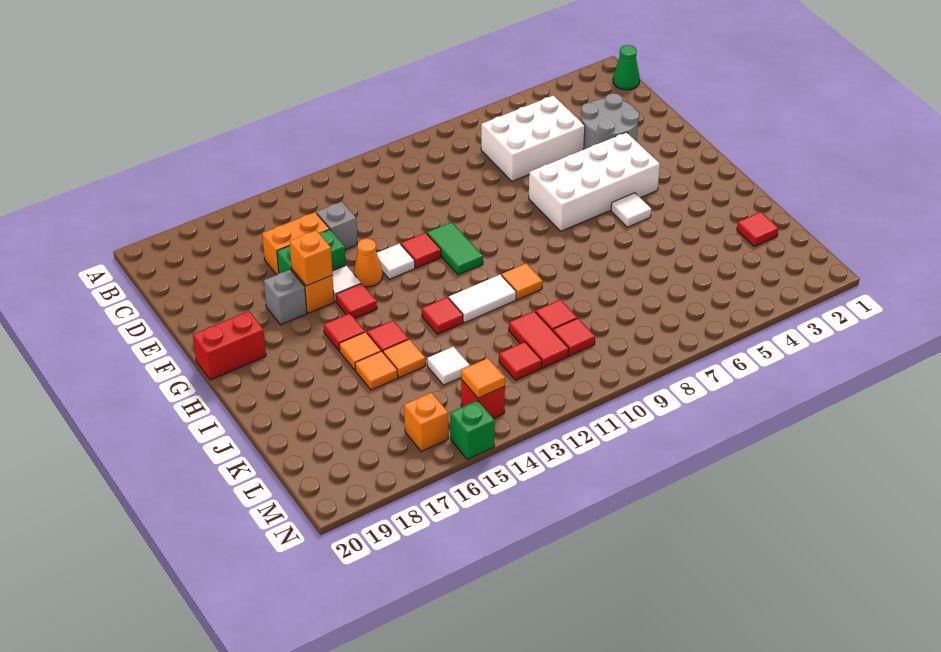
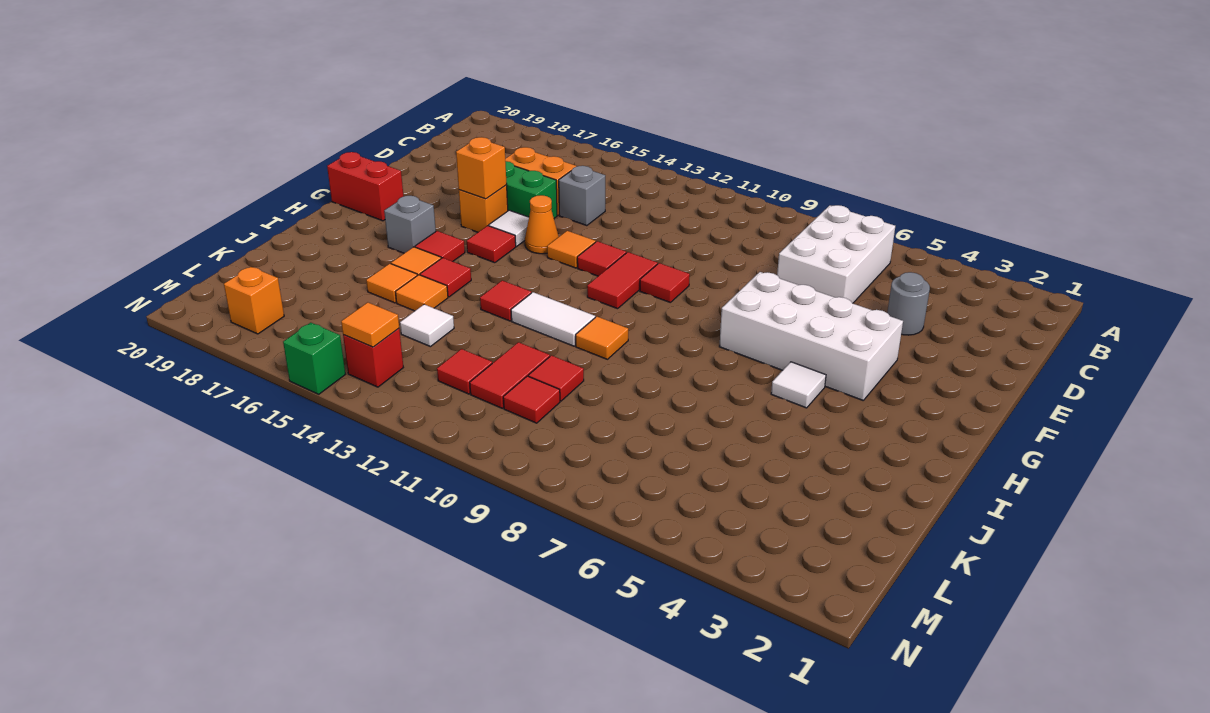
green 1x1 cone [613,45,640,90] -> none
white 2x3 brick [481,95,585,181] -> white 2x3 brick turned to [777,205,895,303]
grey 2x2 round brick [581,93,639,149] -> grey 1x1 round brick [887,272,930,335]
green 1x2 tile [427,222,483,275] -> red 1x2 tile [587,252,658,309]
white 1x1 tile [377,244,415,279] -> orange 1x1 tile [547,231,596,268]
grey 1x1 brick [264,270,307,325] -> grey 1x1 brick moved to [384,196,436,253]
red 1x1 tile [737,212,778,247] -> red 1x1 tile moved to [640,263,690,303]
orange 1x1 brick [404,393,448,451] -> orange 1x1 brick moved to [224,267,284,334]

